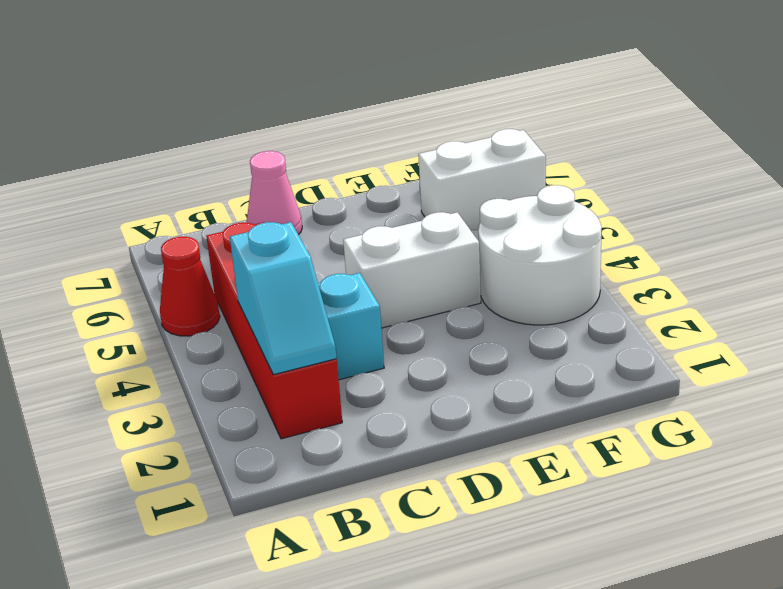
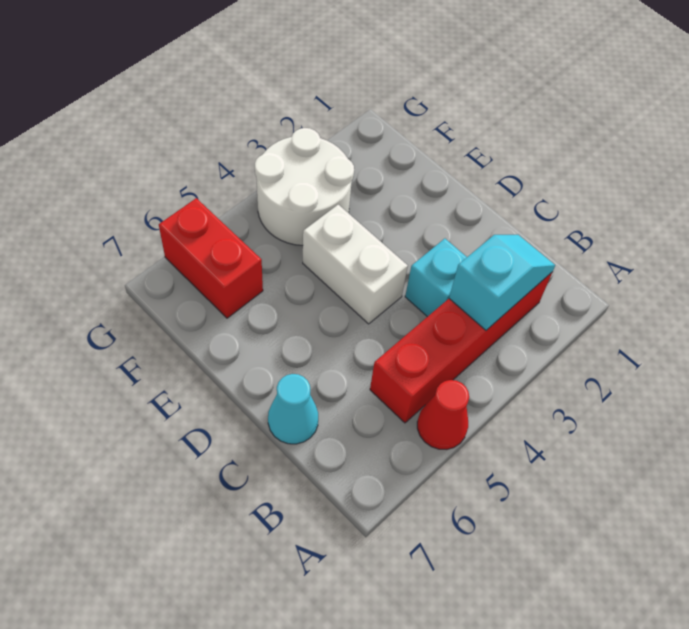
pink 1x1 cone [247,151,302,235] -> cyan 1x1 cone [268,374,318,444]
white 1x2 brick [418,129,546,230] -> red 1x2 brick [159,198,263,318]

